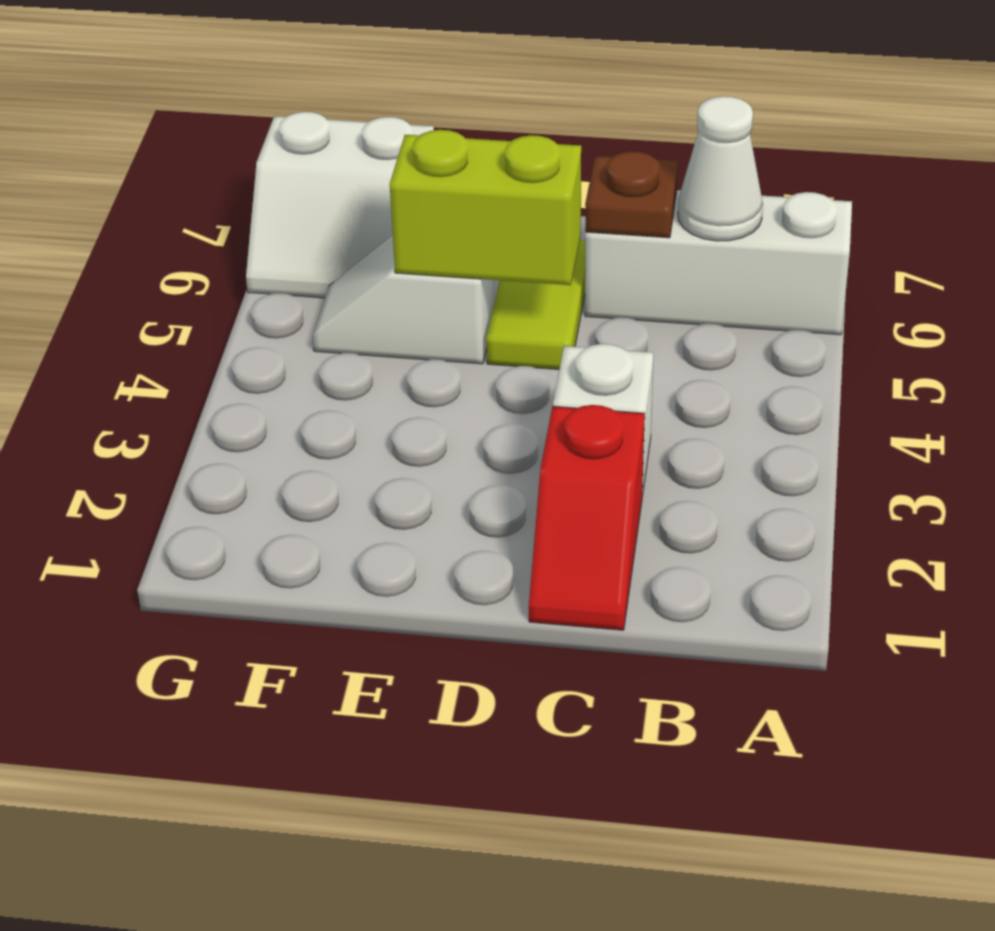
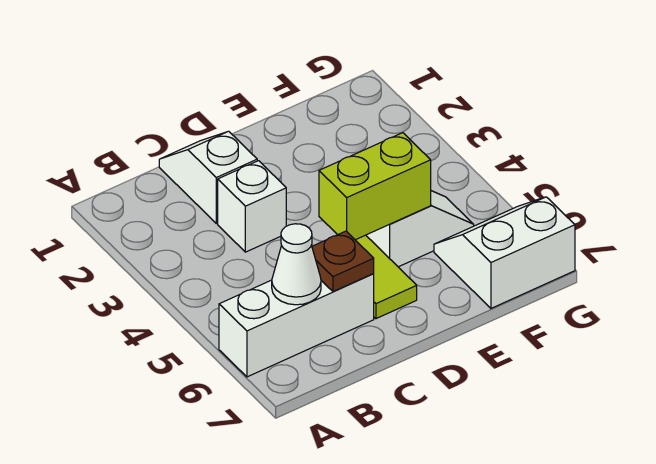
red 1x2 slope [529,405,645,630] -> white 1x2 slope [159,131,257,223]

